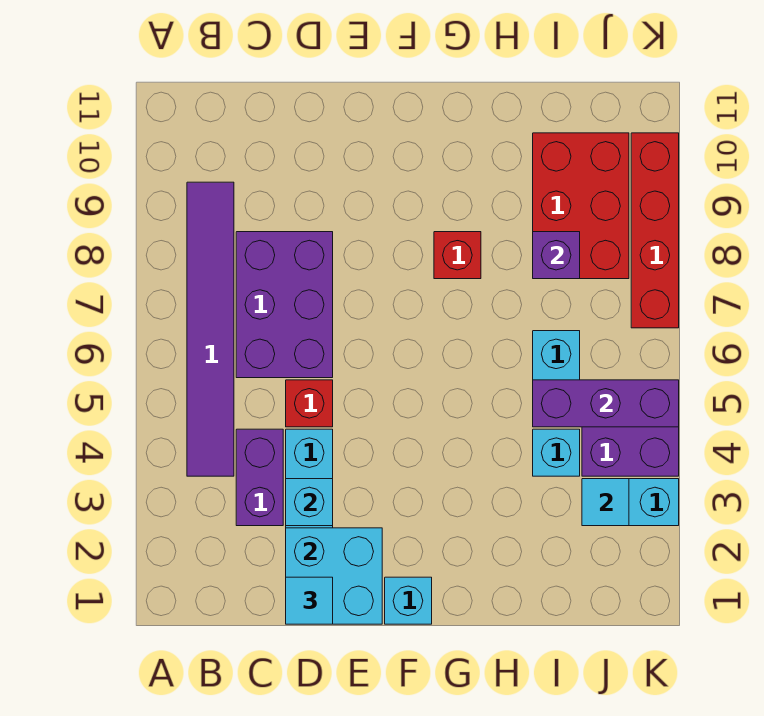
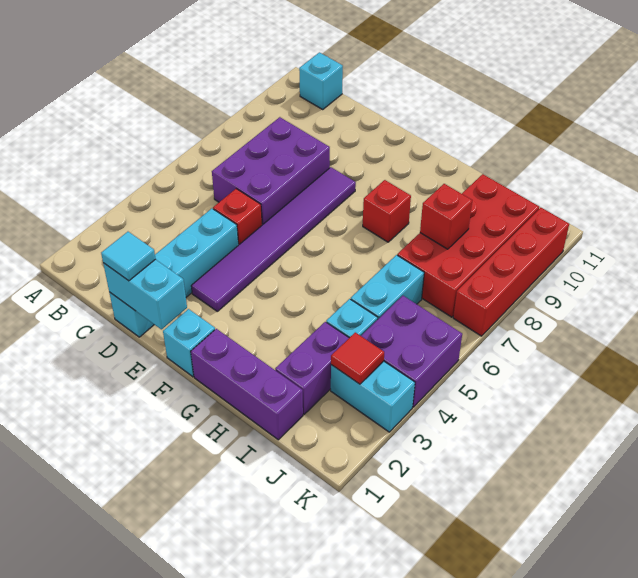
purple 1x6 tile [187,182,234,476] -> purple 1x6 tile moved to [191,167,356,311]
purple 1x2 brick [236,429,283,526] -> purple 1x2 brick moved to [275,322,349,414]
cyan 2x2 brick [286,528,382,624] -> cyan 1x2 brick [103,259,187,329]
cyan 1x1 brick [286,479,333,526] -> cyan 1x1 brick moved to [299,52,343,109]
purple 1x3 brick [533,380,679,427] -> purple 1x3 brick moved to [191,329,303,440]
red 2x3 brick [533,133,629,279] -> red 2x4 brick [397,174,539,317]
purple 1x1 brick [533,232,580,279] -> red 1x1 brick [420,184,472,249]
cyan 1x1 tile [582,479,629,526] -> red 1x1 tile [331,332,384,384]

